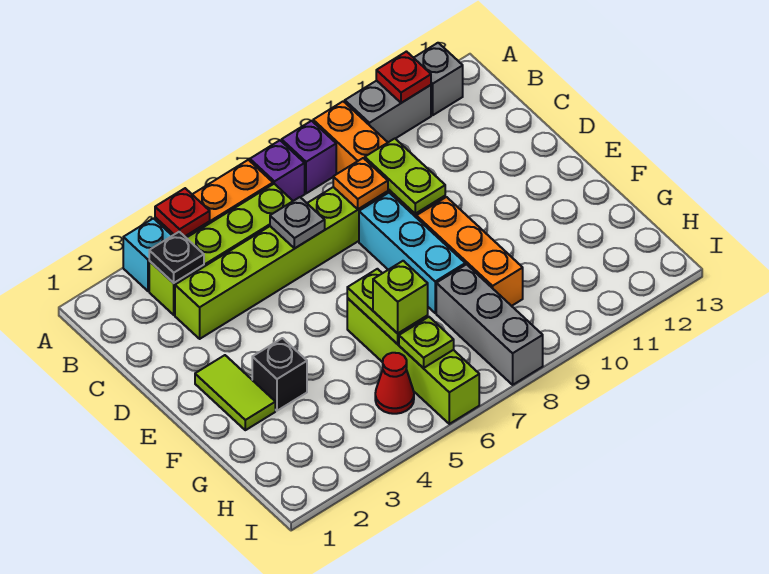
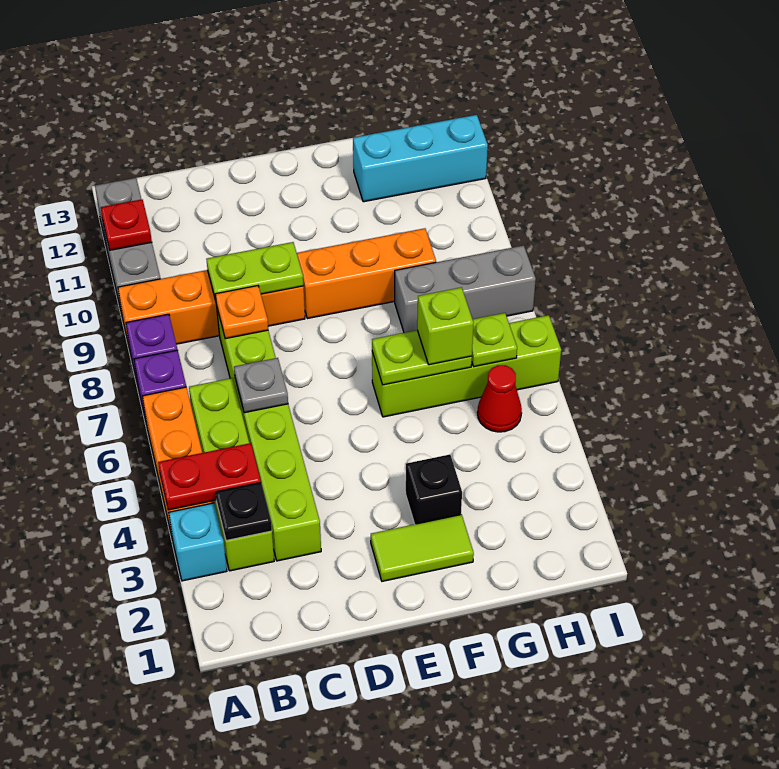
red 1x1 plate [155,188,210,236] -> red 1x2 plate [158,443,261,510]
cyan 1x3 brick [359,193,465,313] -> cyan 1x3 brick moved to [353,115,488,202]

